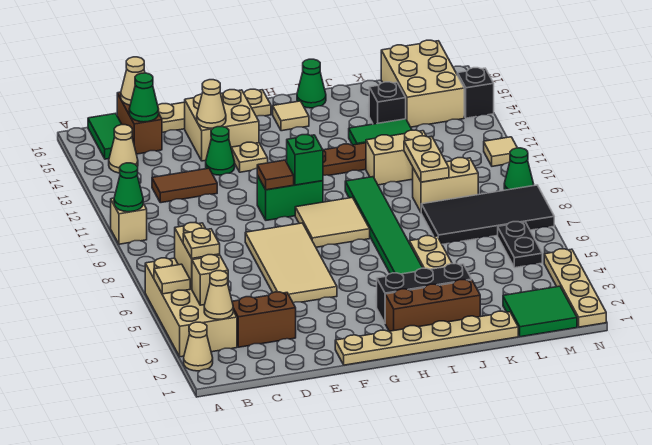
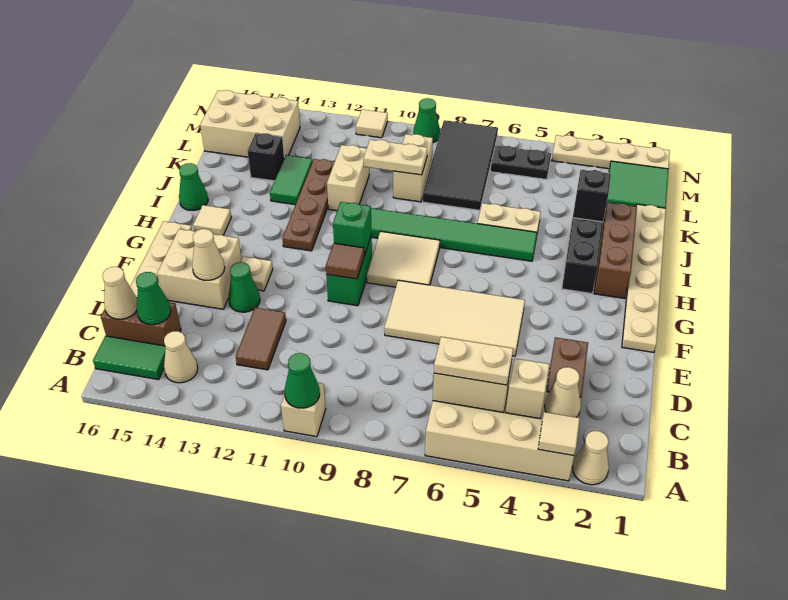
tan 1x1 tile [154,264,190,294] -> tan 1x1 tile moved to [538,412,580,456]
tan 1x1 plate [183,228,220,258] -> tan 1x2 plate [434,337,513,385]
black 1x1 brick [457,68,494,118] -> black 1x1 brick moved to [573,170,611,222]

